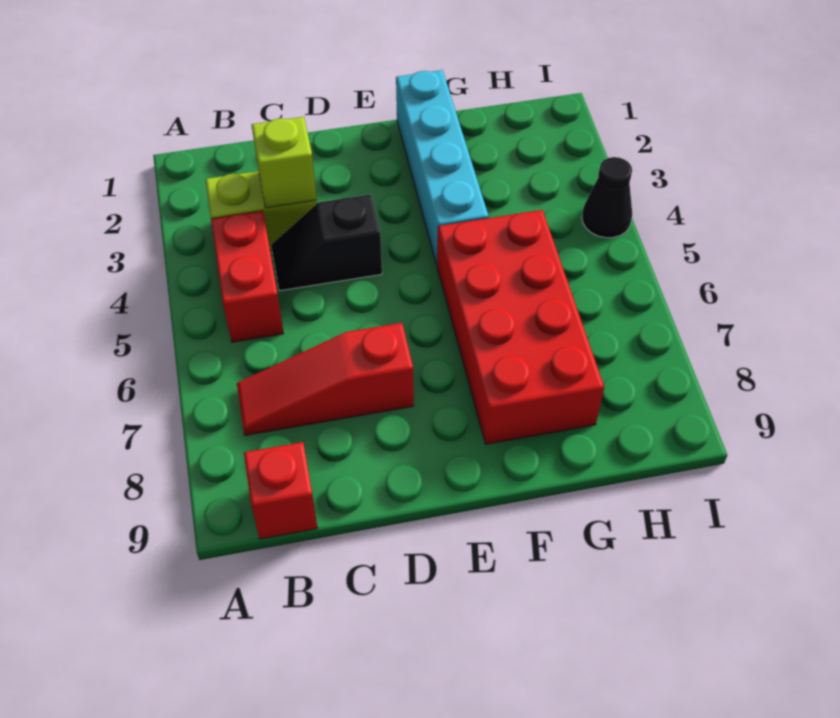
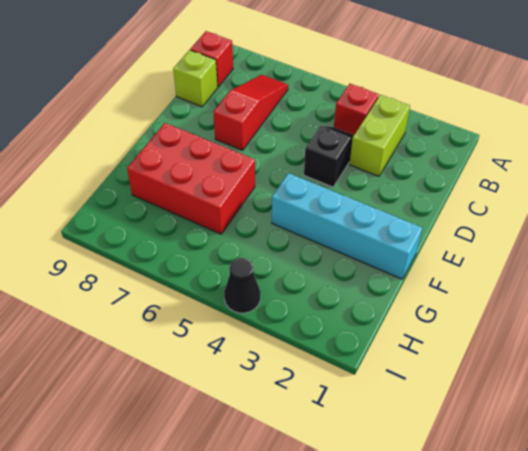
red 1x2 brick [211,211,284,342] -> red 1x1 brick [334,84,379,135]
lime 1x1 brick [252,117,317,208] -> lime 1x1 brick moved to [173,50,218,107]
red 2x4 brick [437,210,604,444] -> red 2x3 brick [127,123,255,234]

